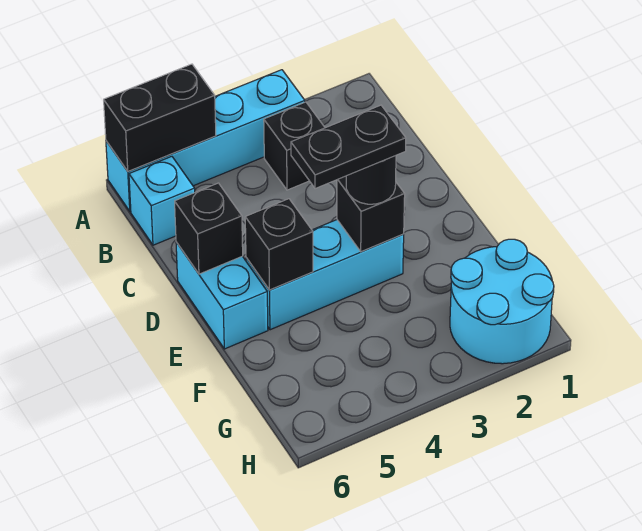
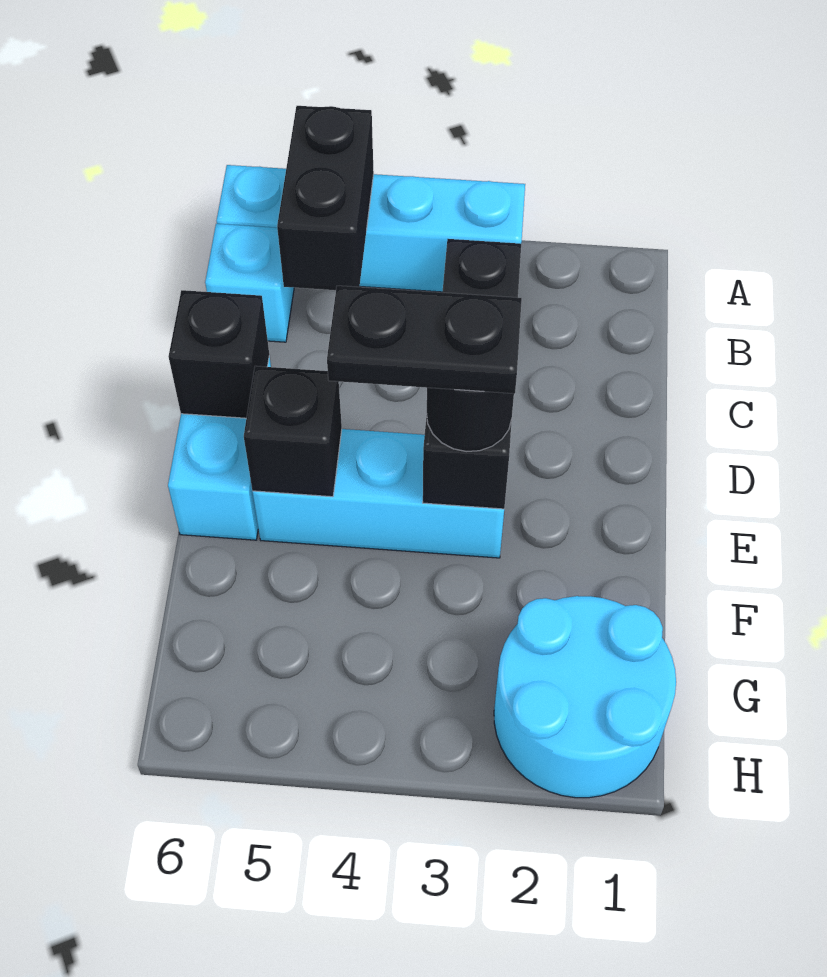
black 1x2 brick [104,64,216,171] -> black 1x2 brick turned to [277,106,374,290]

